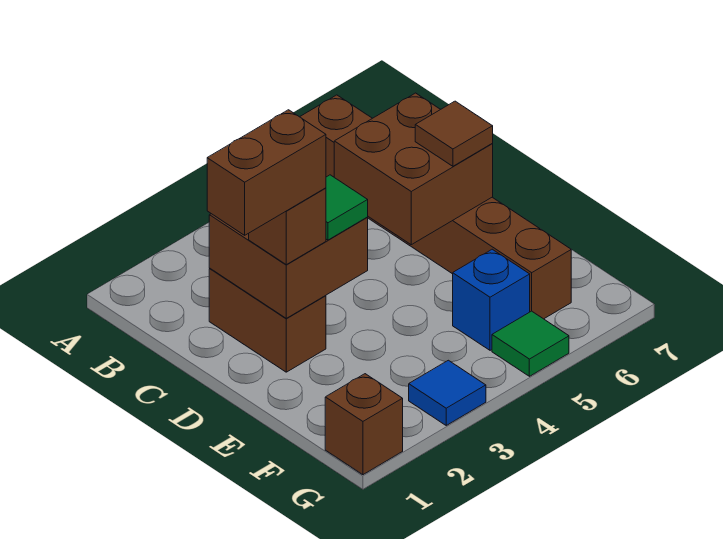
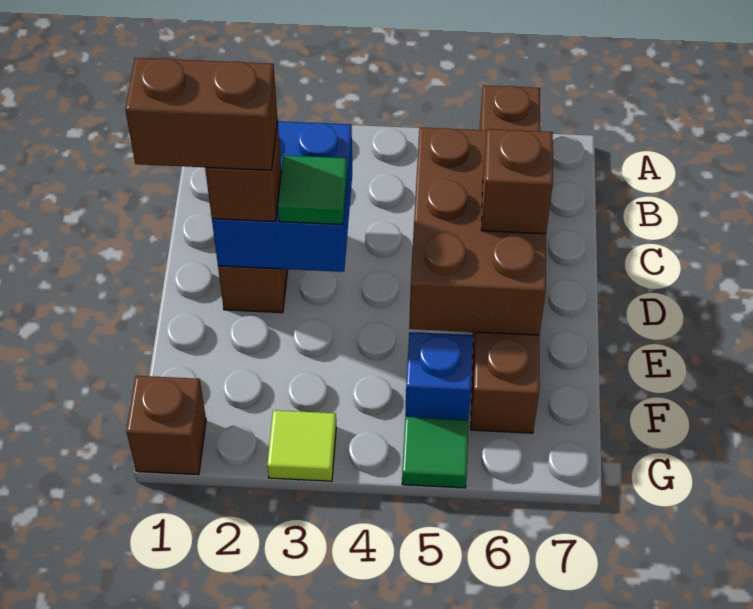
brown 2x2 brick [209,214,368,318] -> blue 2x2 brick [212,121,352,272]
brown 2x2 brick [334,93,493,245] -> brown 2x3 brick [409,127,546,335]
brown 1x1 tile [415,101,493,166] -> brown 1x1 brick [481,129,553,234]
blue 1x1 tile [409,360,486,425] -> lime 1x1 tile [267,410,336,481]

